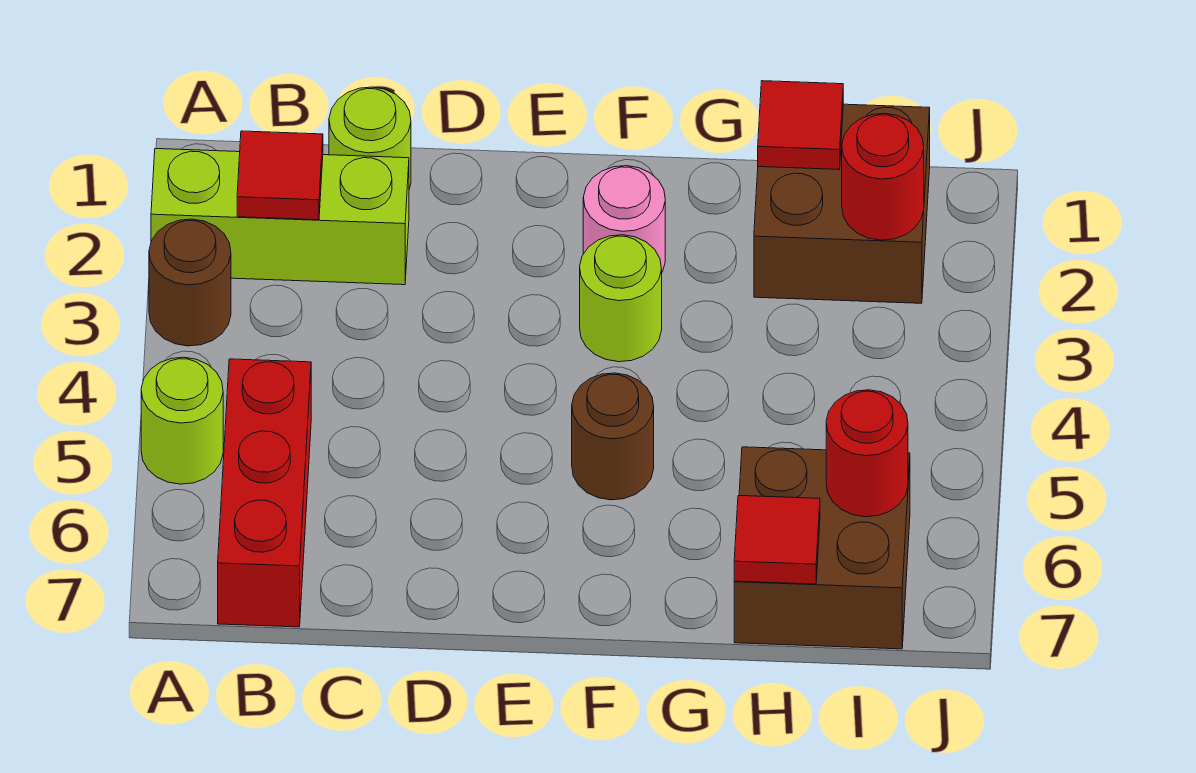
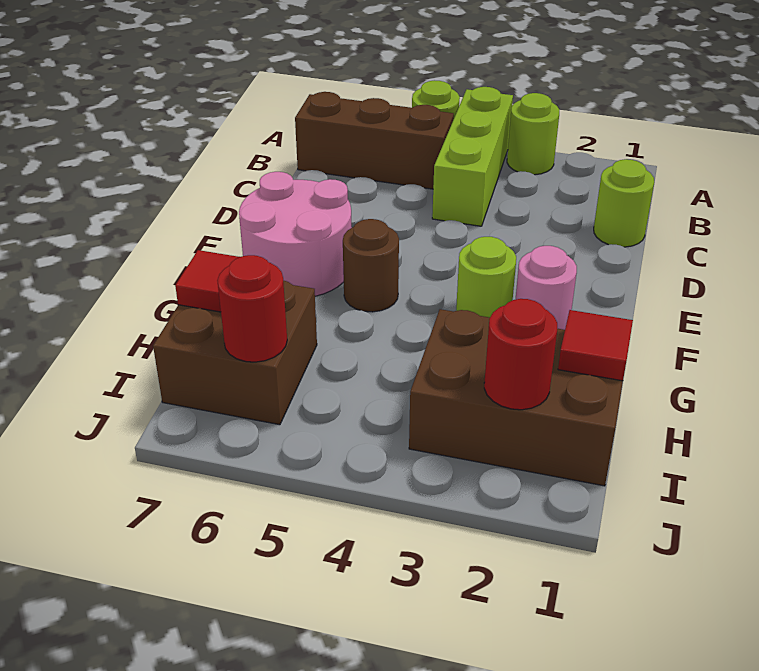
lime 1x3 brick [151,149,409,285] -> lime 1x3 brick moved to [432,87,513,226]
brown 1x1 round brick [149,219,231,346] -> lime 1x1 round brick [507,93,559,175]
red 1x1 tile [237,131,323,220] -> none
red 1x3 brick [218,359,311,627] -> brown 1x3 brick [295,92,454,189]
none -> pink 2x2 round brick [239,172,352,296]
brown 2x2 brick [754,104,930,303] -> brown 2x3 brick [409,309,623,486]

